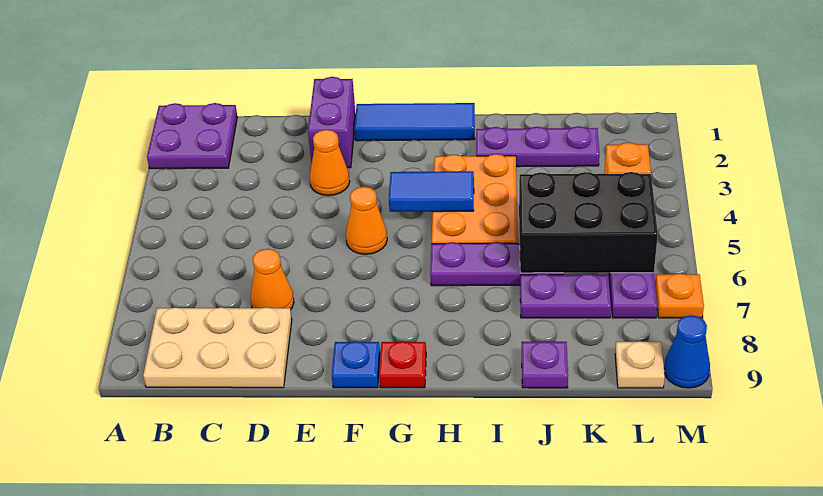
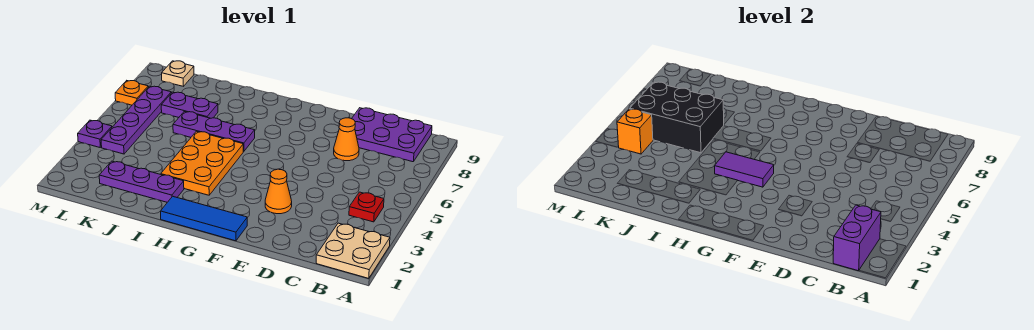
purple 2x2 plate [147,103,237,169] -> tan 2x2 plate [316,223,390,278]
tan 2x3 plate [143,307,292,388] -> purple 2x3 plate [352,108,432,162]
purple 1x2 brick [308,77,356,168] -> purple 1x2 brick moved to [833,205,881,271]
orange 1x1 cone [346,187,387,254] -> none
blue 1x1 plate [332,341,380,388] -> none
blue 1x2 tile [389,171,474,212] -> purple 1x2 tile [715,152,774,187]
red 1x1 plate [379,341,426,388] -> red 1x1 plate moved to [349,192,384,222]
purple 1x1 plate [522,341,568,388] -> purple 1x1 plate moved to [78,120,112,147]
blue 1x1 cone [664,315,710,388] -> none

